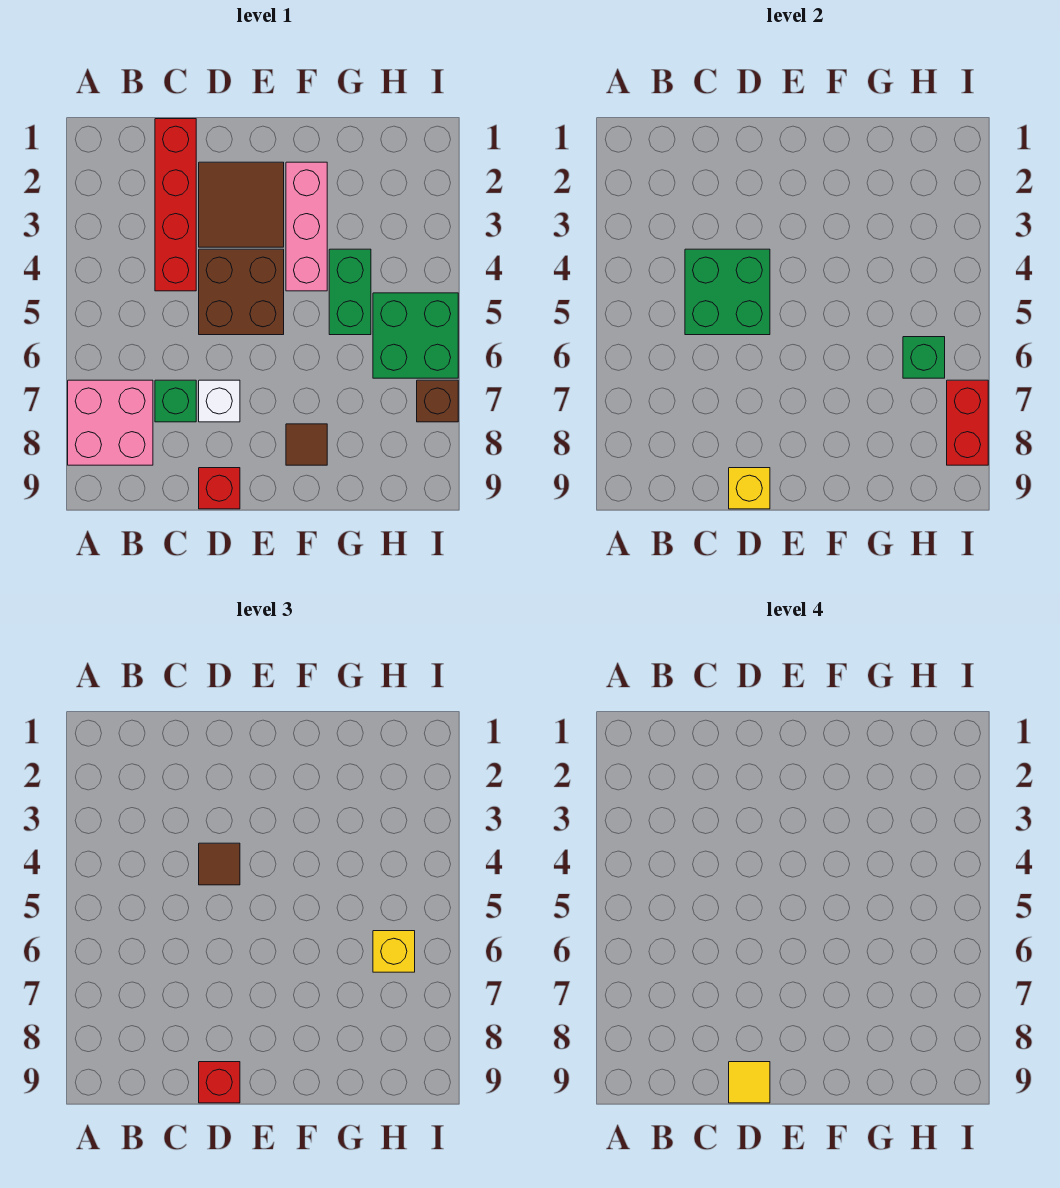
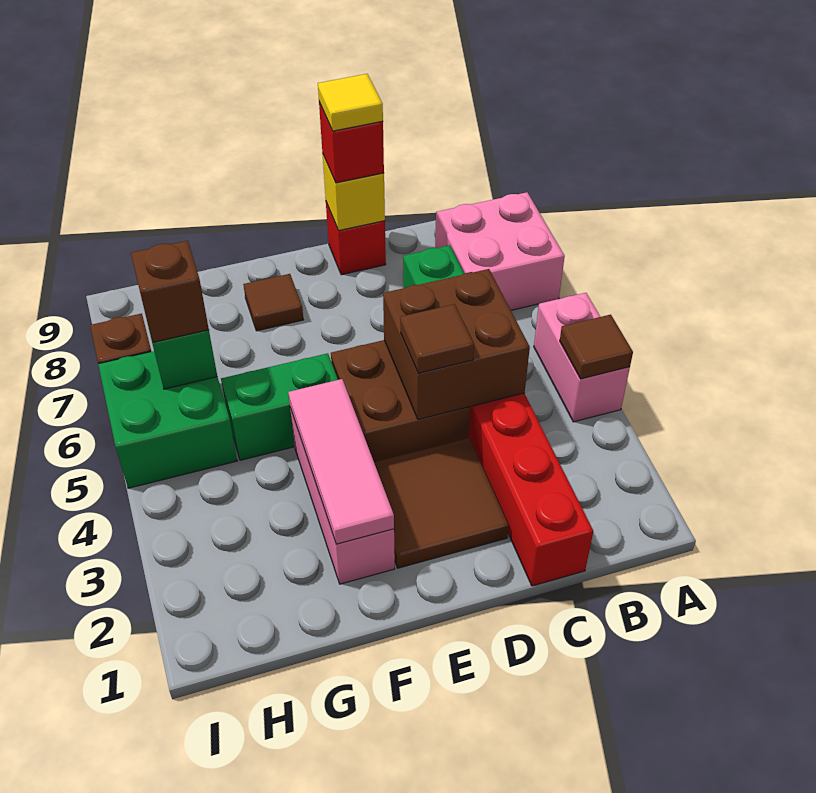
none -> pink 1x2 brick [534,293,630,422]
none -> brown 1x1 tile [560,315,633,379]
green 2x2 brick [685,249,770,335] -> brown 2x2 brick [383,269,530,420]
white 1x1 brick [199,380,240,422] -> none
none -> pink 1x3 tile [288,379,394,544]
green 1x2 brick [329,249,371,335] -> green 1x2 brick turned to [221,353,338,460]
yellow 1x1 brick [373,931,415,972] -> brown 1x1 brick [131,241,209,342]
red 1x2 brick [947,380,988,465] -> none

